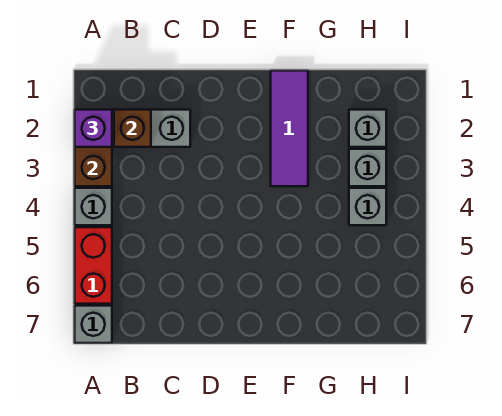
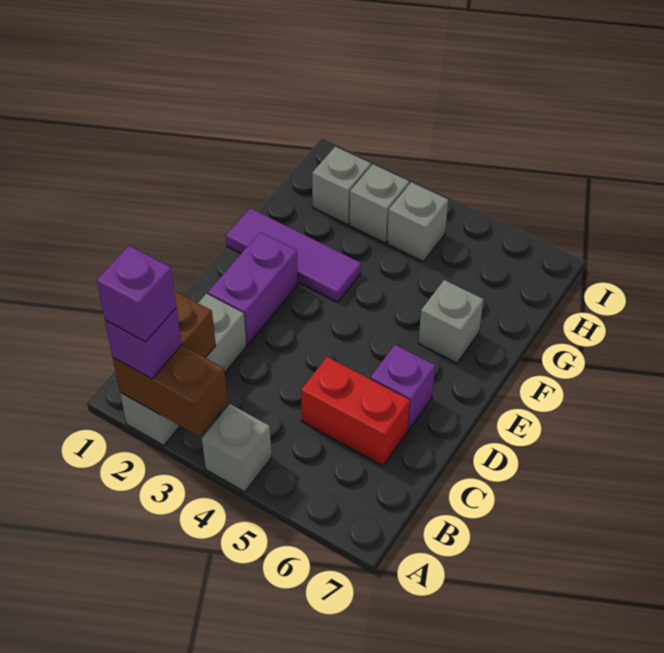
none -> purple 1x1 brick [97,246,176,342]
red 1x2 brick [75,227,112,304] -> red 1x2 brick moved to [301,357,410,466]
grey 1x1 brick [75,306,112,343] -> grey 1x1 brick moved to [418,280,484,363]
none -> purple 1x2 brick [208,232,298,345]
none -> purple 1x1 brick [370,345,435,430]

